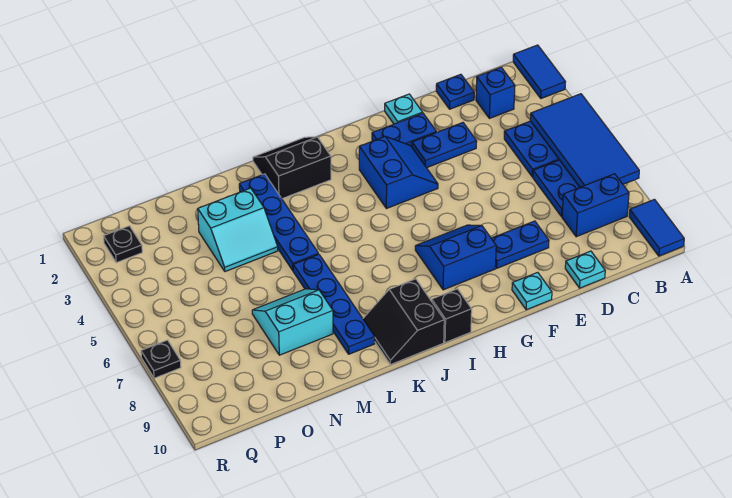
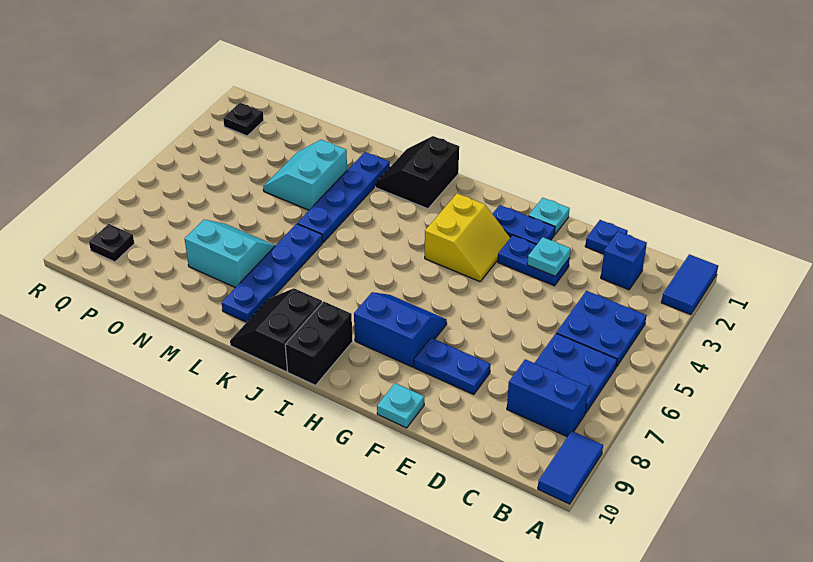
blue 2x4 tile [530,94,639,187] -> none
cyan 1x1 plate [565,251,605,288] -> cyan 1x1 plate moved to [527,237,571,277]
blue 2x2 slope [359,136,438,209] -> yellow 2x2 slope [425,193,511,282]
black 1x1 brick [432,289,472,343] -> black 1x2 brick [285,301,353,385]
black 2x2 slope [253,137,331,199] -> black 2x2 slope turned to [376,136,459,209]
cyan 2x2 slope [198,188,278,272] -> cyan 2x2 slope turned to [263,140,347,210]
black 1x1 plate [141,340,181,378] -> black 1x1 plate moved to [89,224,134,262]

